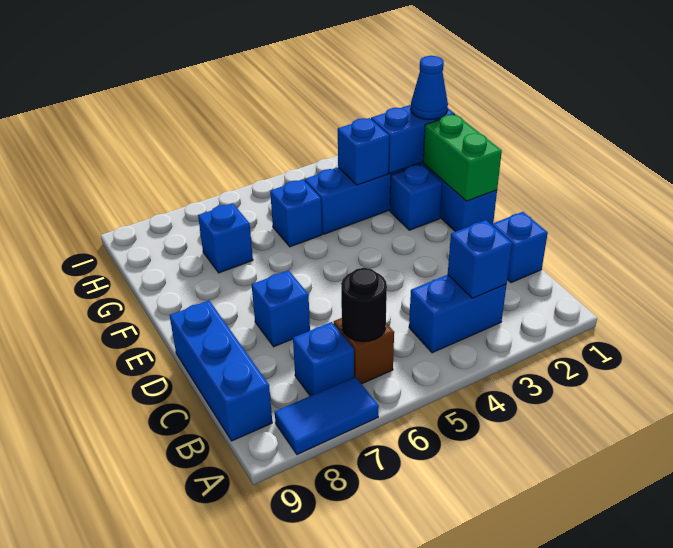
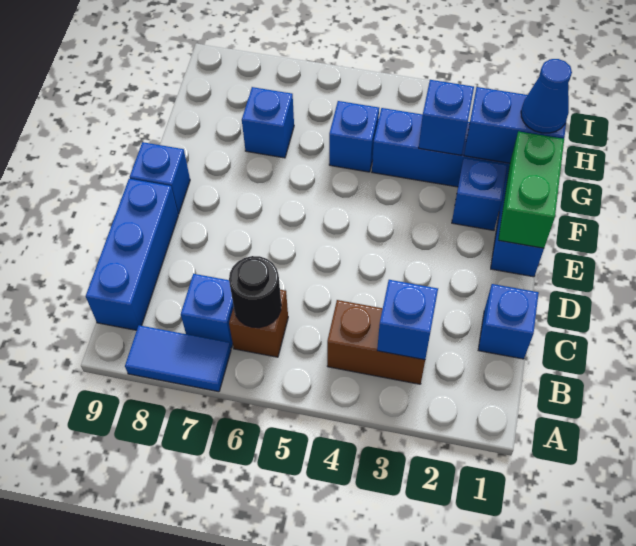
blue 1x2 brick [409,275,507,353] -> brown 1x2 brick [327,300,425,384]
blue 1x1 brick [252,270,310,347] -> blue 1x1 brick moved to [130,142,190,214]

